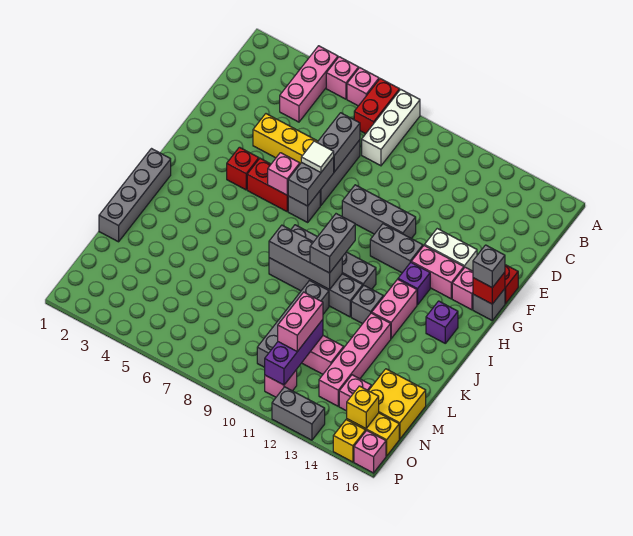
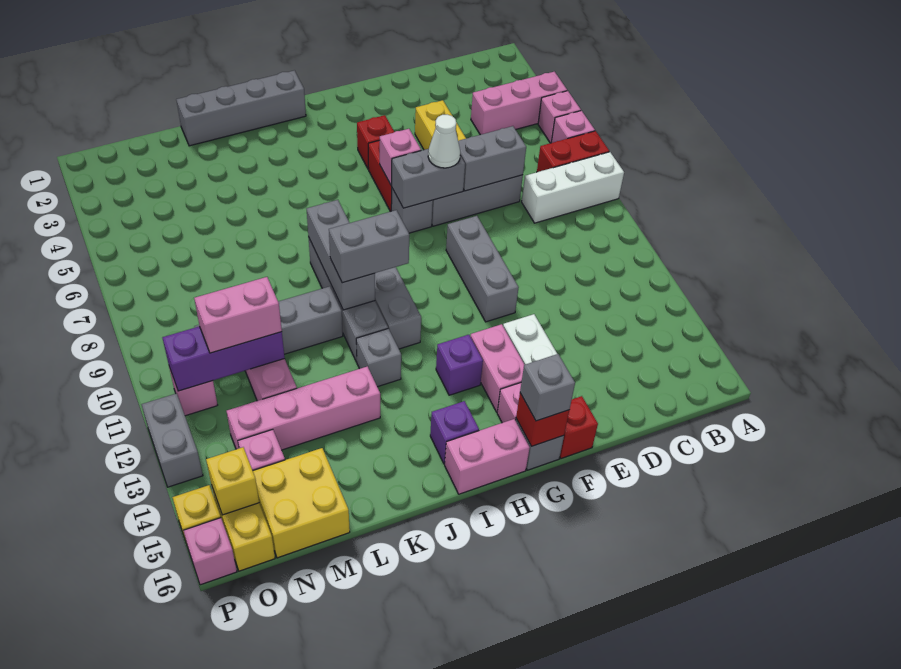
white 1x1 tile [301,141,334,172] -> white 1x1 cone [428,115,460,168]
grey 1x2 brick [370,224,423,273] -> none
pink 1x2 brick [372,279,417,338] -> pink 1x2 brick moved to [445,419,530,494]

